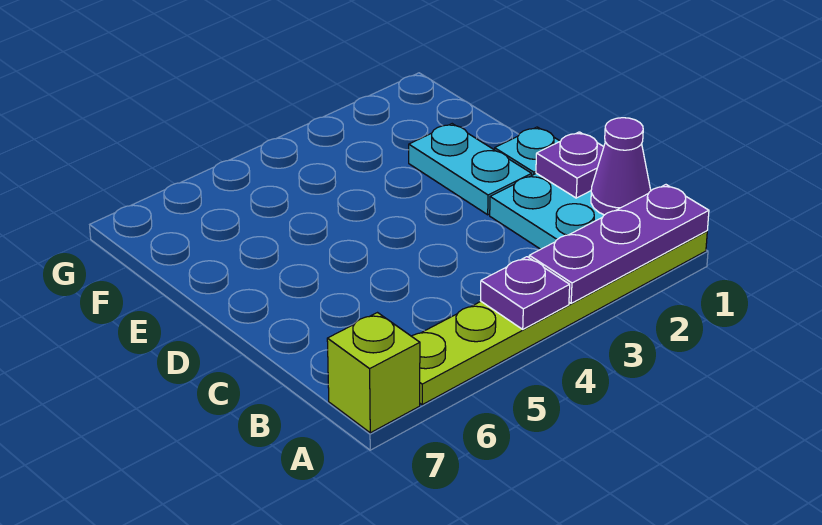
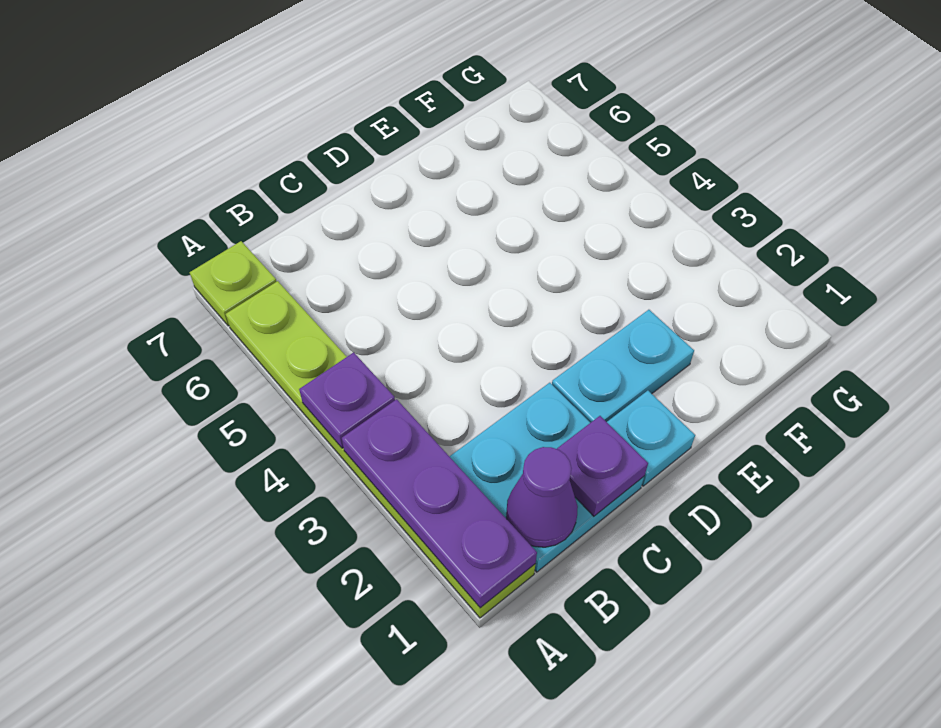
lime 1x1 brick [327,313,420,433] -> lime 1x1 plate [190,241,277,326]

